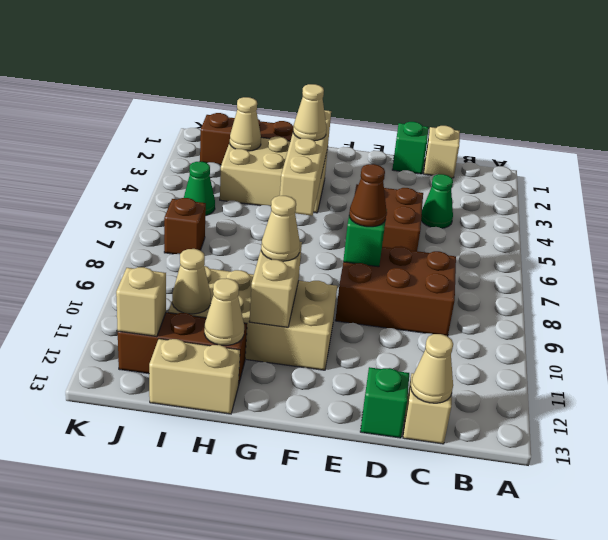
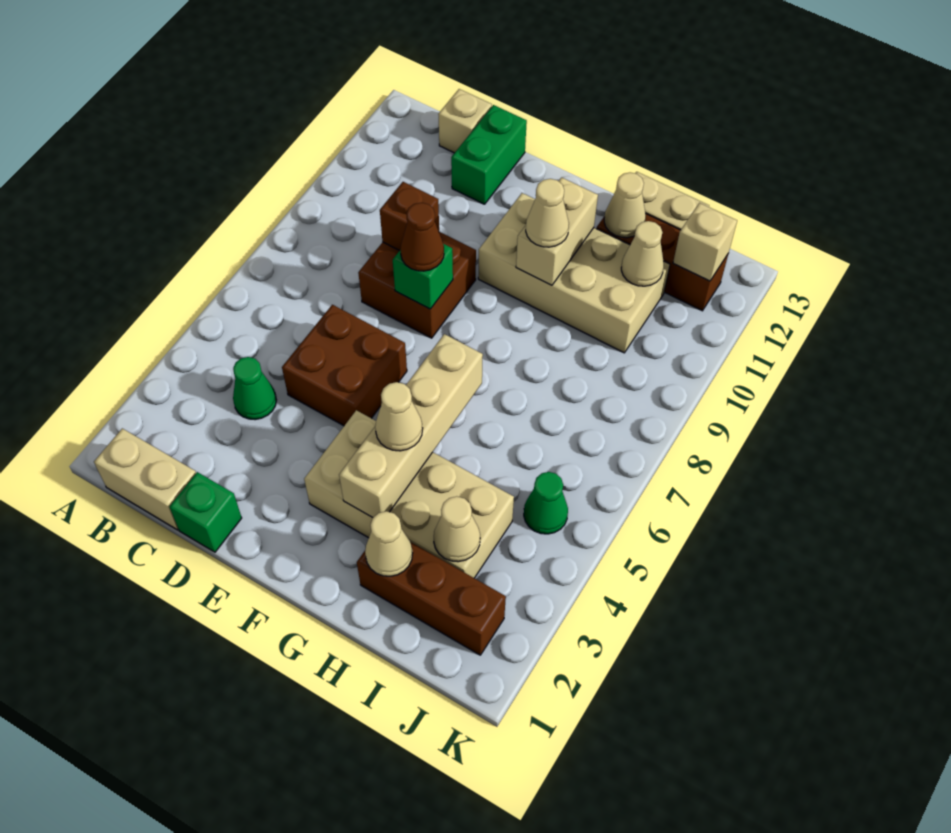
tan 1x1 brick [424,126,460,178] -> tan 1x2 brick [94,428,196,530]
brown 2x3 brick [335,246,456,336] -> brown 2x2 brick [358,232,476,338]
tan 1x1 cone [411,334,453,403] -> tan 1x1 cone moved to [365,511,413,576]
green 1x1 brick [360,367,409,438] -> green 1x2 brick [451,105,527,204]
tan 2x3 brick [220,137,328,213] -> tan 2x4 brick [304,410,514,578]
brown 1x1 brick [164,198,206,254] -> brown 1x1 brick moved to [380,182,439,251]

